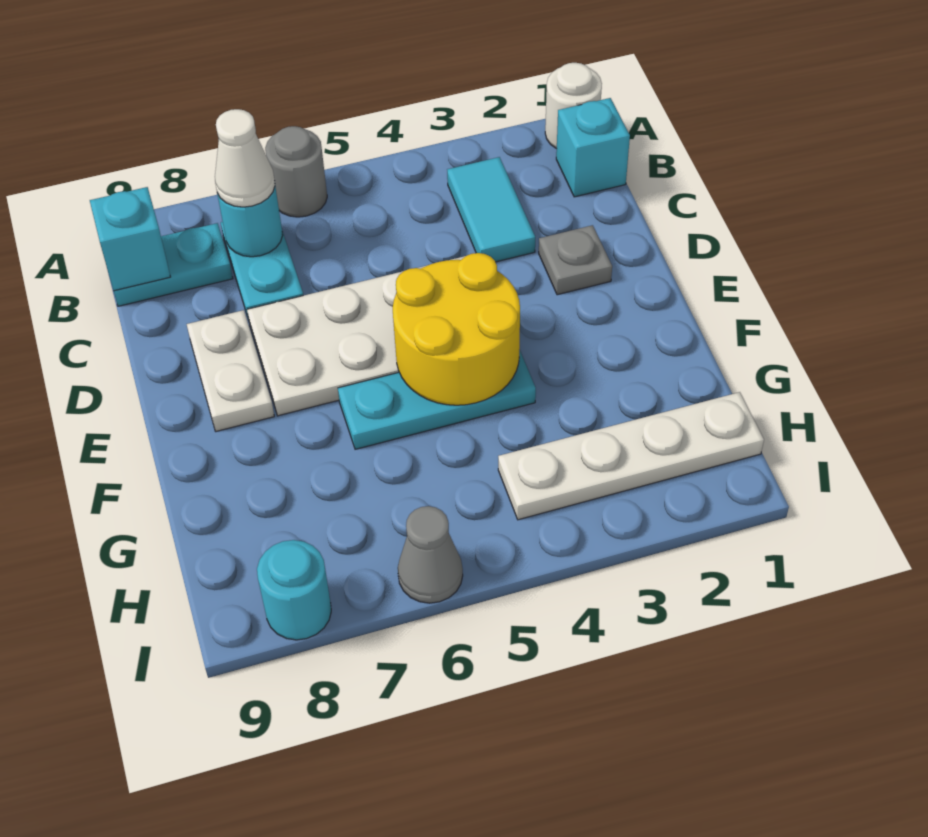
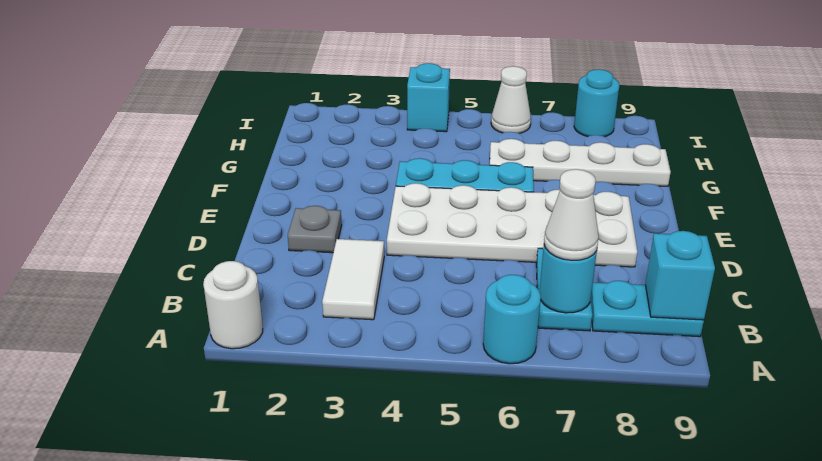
grey 1x1 round brick [265,126,327,217] -> cyan 1x1 round brick [483,275,541,364]
cyan 1x1 brick [556,98,630,197] -> cyan 1x1 brick moved to [407,63,450,132]
cyan 1x2 tile [447,157,535,262] -> white 1x2 tile [322,239,384,320]
yellow 2x2 round brick [393,253,520,405] -> none
white 1x4 plate [498,392,764,520] -> white 1x4 plate moved to [490,139,671,186]
grey 1x1 cone [398,506,463,603] -> white 1x1 cone [491,66,531,133]

